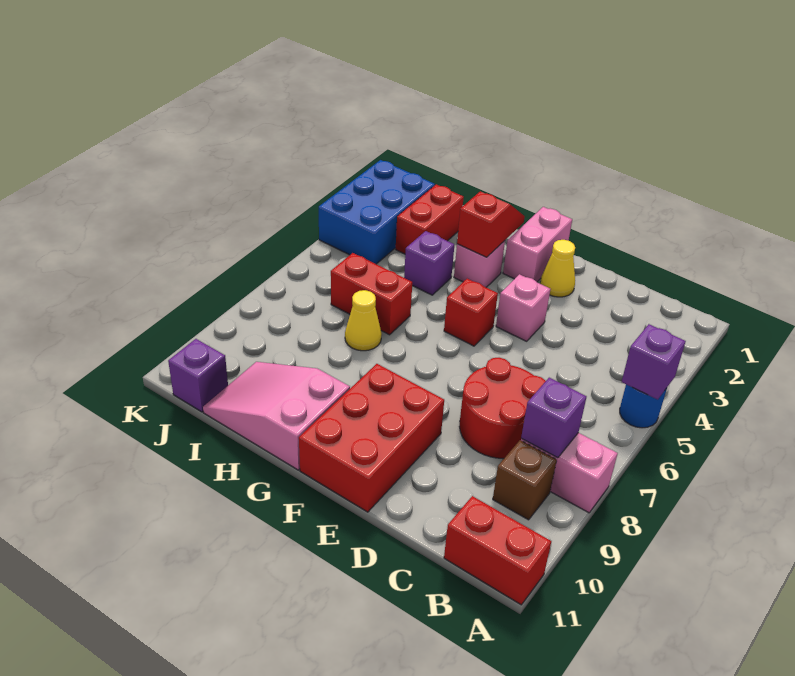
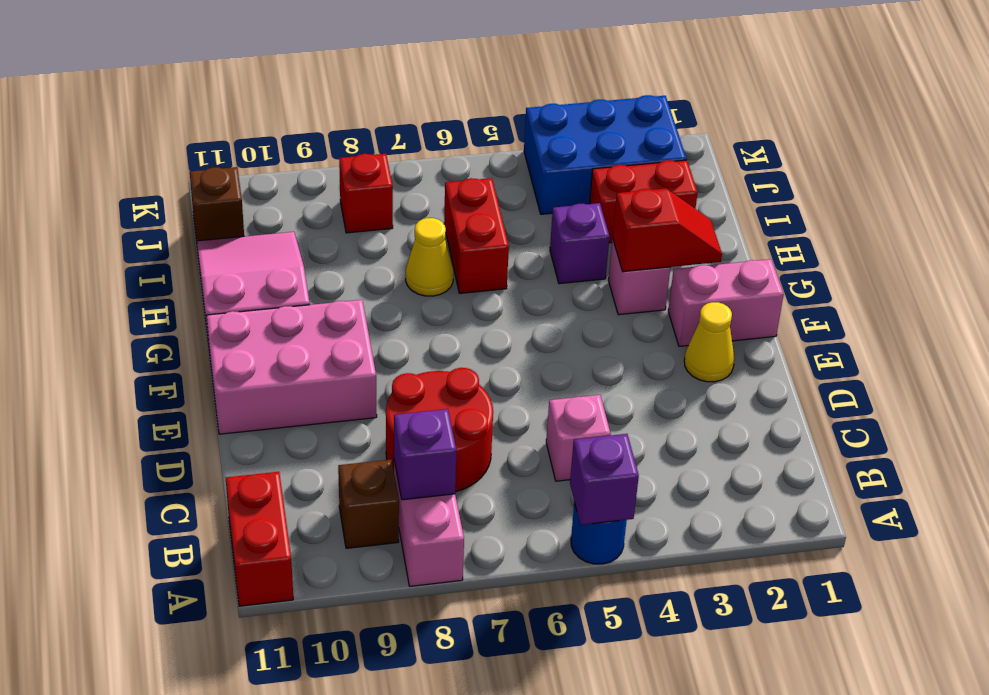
pink 1x1 brick [496,274,551,341] -> pink 1x1 brick moved to [546,395,611,481]
red 2x3 brick [299,364,444,512] -> pink 2x3 brick [206,300,377,434]
red 1x1 brick [444,279,498,346] -> red 1x1 brick moved to [339,154,393,233]
purple 1x1 brick [168,339,228,412] -> brown 1x1 brick [190,167,244,241]

